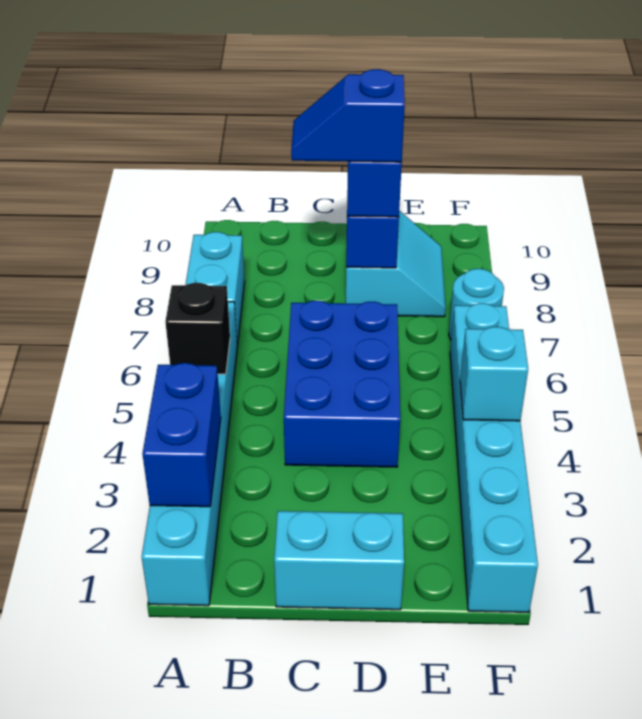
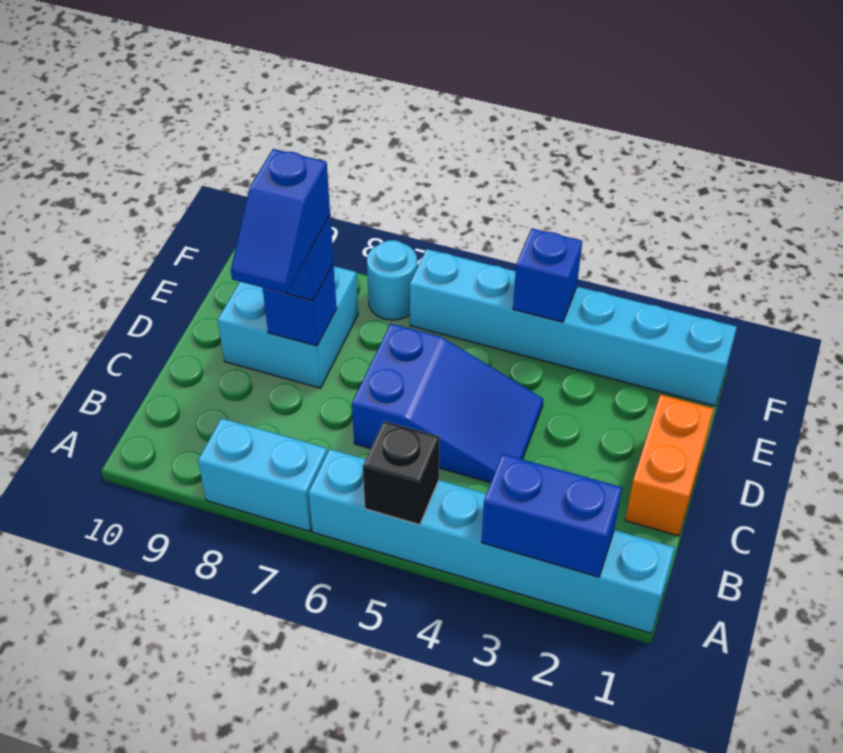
cyan 1x2 brick [274,511,404,610] -> orange 1x2 brick [625,394,714,536]
blue 2x3 brick [284,301,400,467] -> blue 2x3 slope [352,324,543,483]
cyan 2x2 slope [346,211,446,317] -> cyan 2x2 brick [218,266,358,388]
cyan 1x1 brick [460,327,528,421] -> blue 1x1 brick [513,229,582,322]

